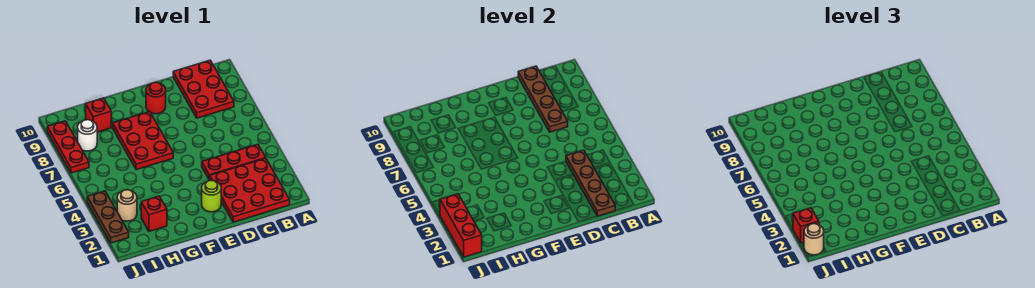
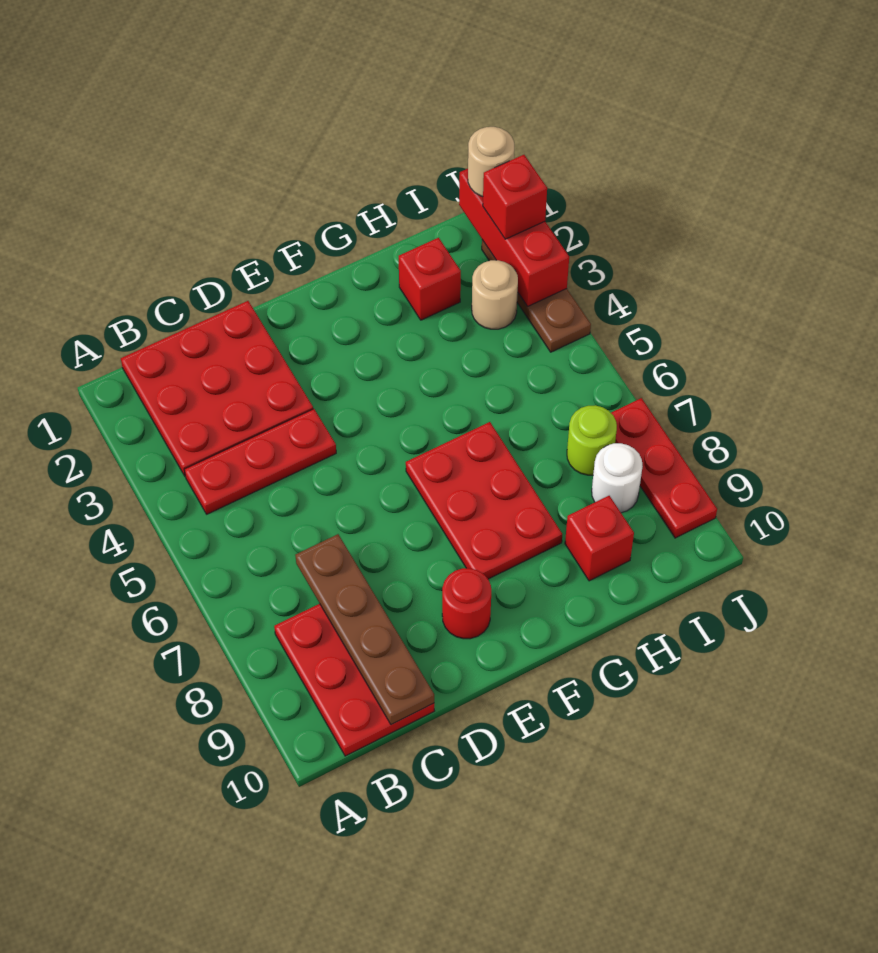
brown 1x4 plate [566,150,615,216] -> none
lime 1x1 round brick [202,180,221,212] -> lime 1x1 round brick moved to [567,405,617,475]

